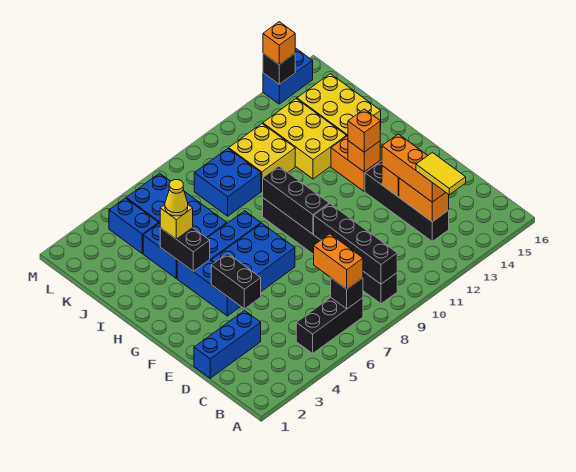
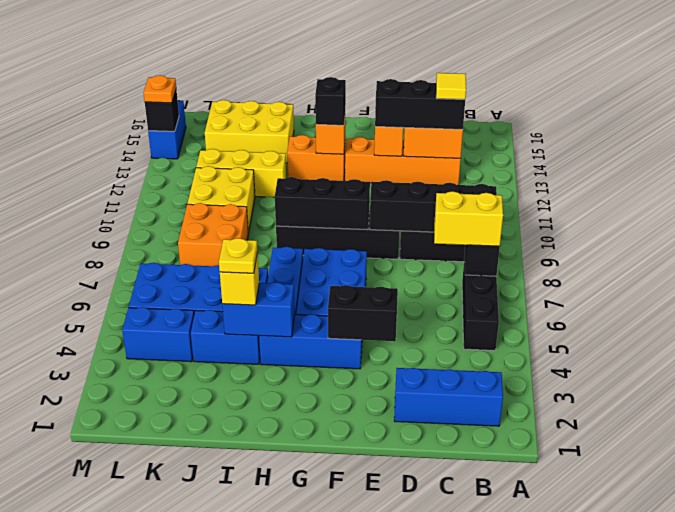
orange 1x2 brick [314,234,363,289] -> yellow 1x2 brick [434,191,503,246]
yellow 1x2 tile [416,152,466,195] -> yellow 1x1 tile [436,73,466,99]
black 1x4 brick [365,161,449,241] -> orange 1x4 brick [345,137,461,185]
orange 1x3 brick [382,134,446,202] -> black 1x3 brick [375,79,465,130]
blue 1x3 brick [194,311,261,378] -> blue 1x3 brick turned to [394,368,503,426]
orange 1x1 brick [348,109,380,152] -> black 1x1 brick [315,77,346,125]
black 1x2 brick [160,228,210,271] -> blue 1x2 brick [222,282,295,337]
yellow 1x1 cone [165,180,188,216] -> yellow 1x1 plate [219,238,258,273]
yellow 2x3 brick [263,99,346,179] -> yellow 1x3 brick [196,149,286,197]
blue 2x2 brick [194,148,261,216] -> orange 2x2 brick [178,203,248,266]
orange 1x1 brick [263,22,295,65] -> orange 1x1 plate [144,75,176,103]

